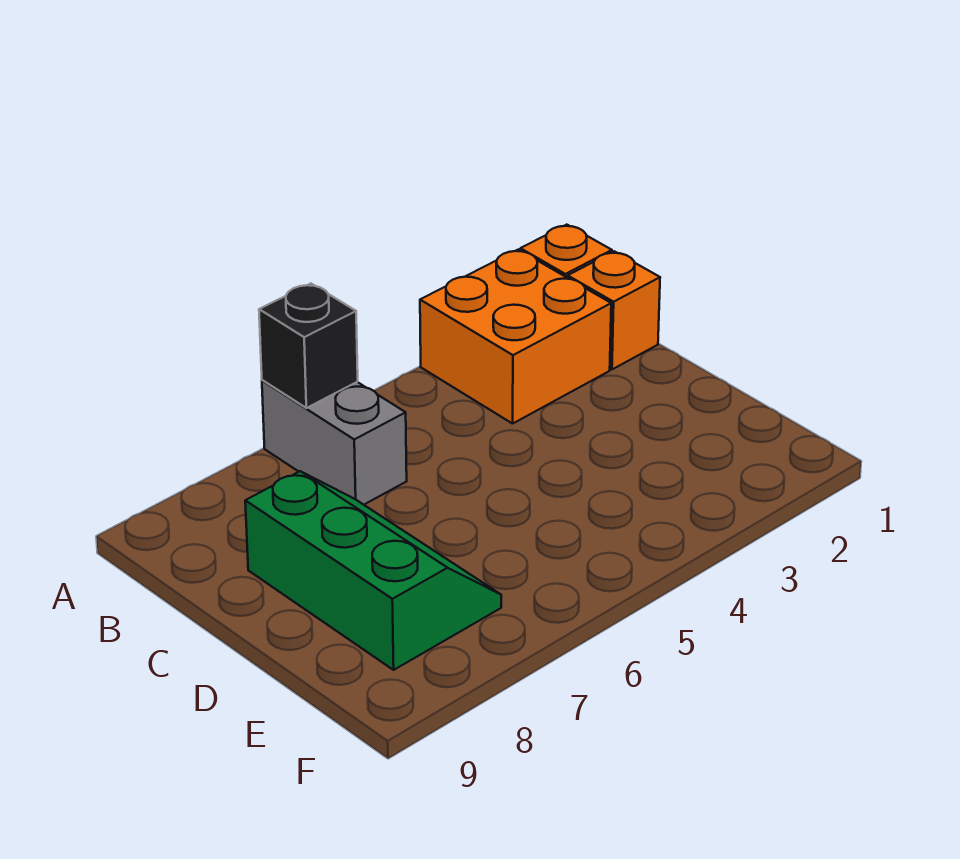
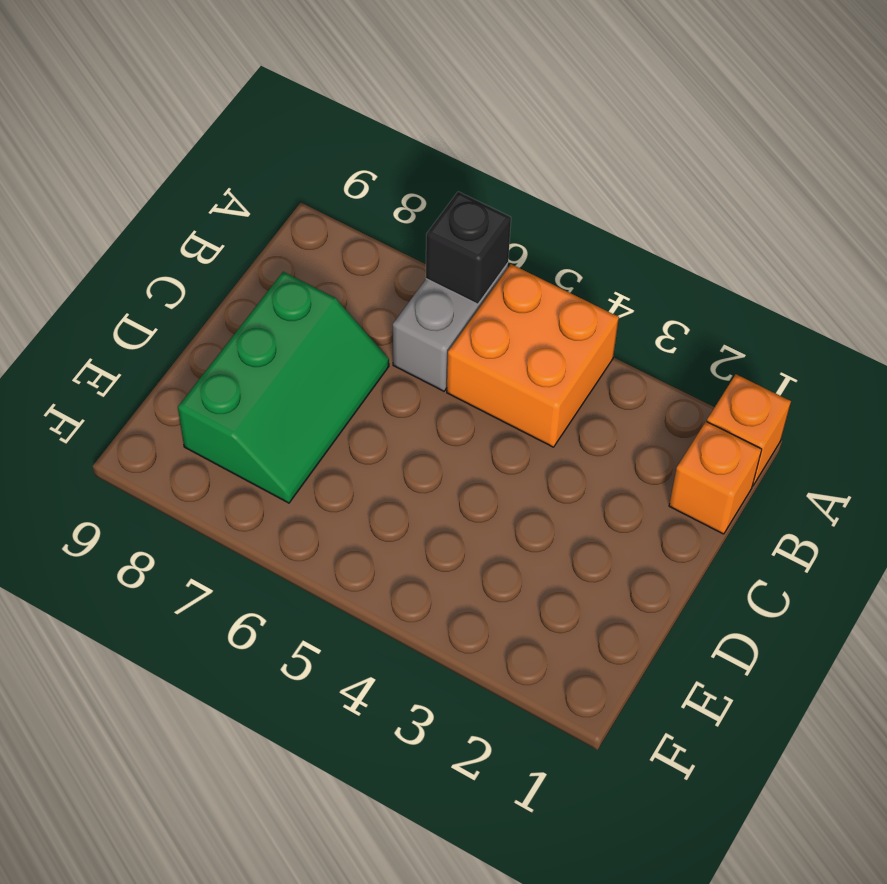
orange 2x2 brick [420,250,611,424] -> orange 2x2 brick moved to [447,264,619,447]

